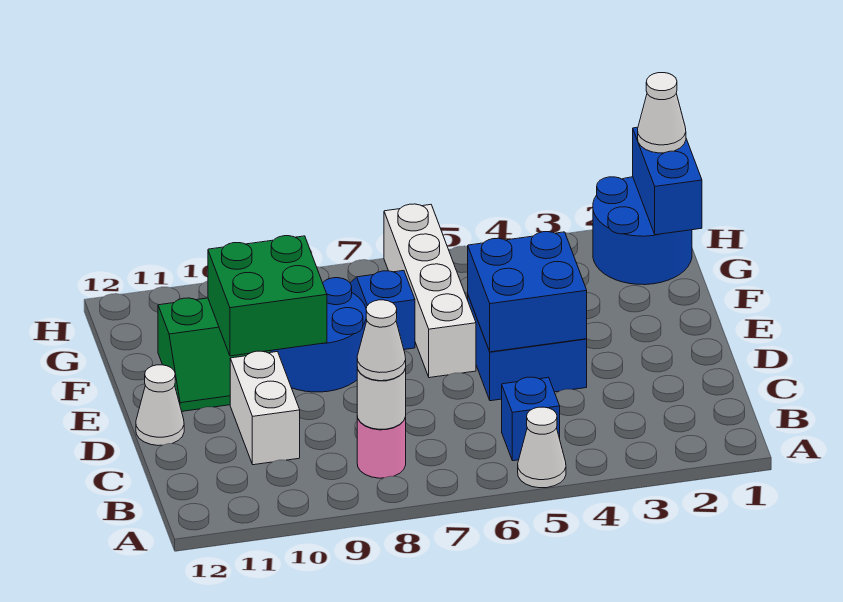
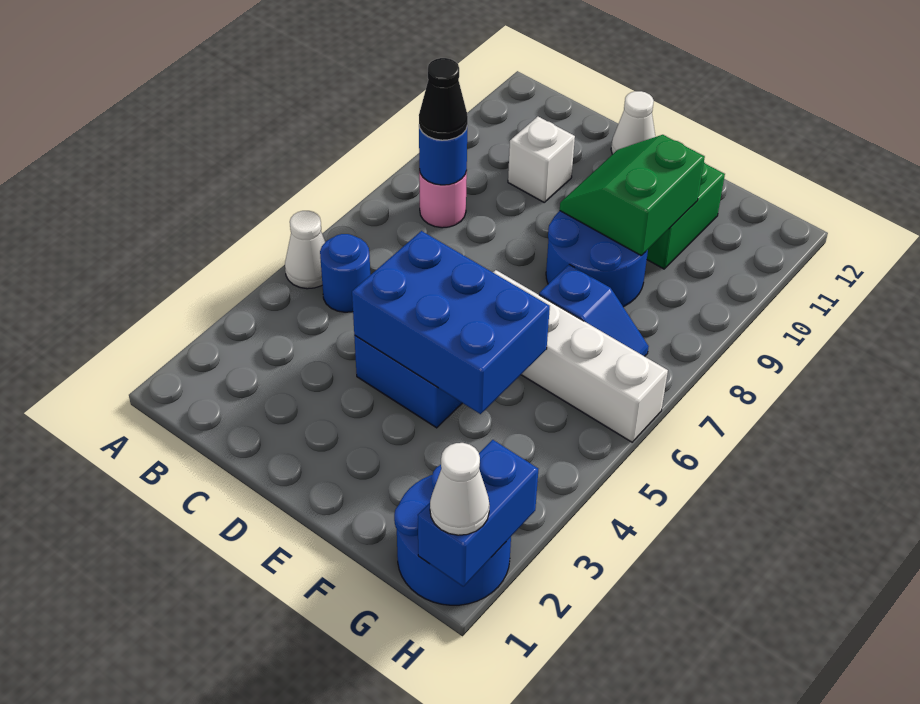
blue 1x1 brick [502,377,560,461] -> blue 1x1 round brick [320,234,370,312]
white 1x1 round brick [357,368,406,429] -> blue 1x1 round brick [419,127,467,185]
white 1x1 cone [357,300,406,381] -> black 1x1 cone [419,58,468,140]
white 1x2 brick [230,351,300,465] -> white 1x1 brick [508,117,575,202]
blue 2x2 brick [468,232,587,352] -> blue 2x3 brick [352,231,550,414]
green 2x2 brick [208,236,327,356] -> green 2x2 slope [560,135,705,255]
blue 1x2 brick [633,127,702,235] -> blue 1x2 brick turned to [418,440,538,586]

